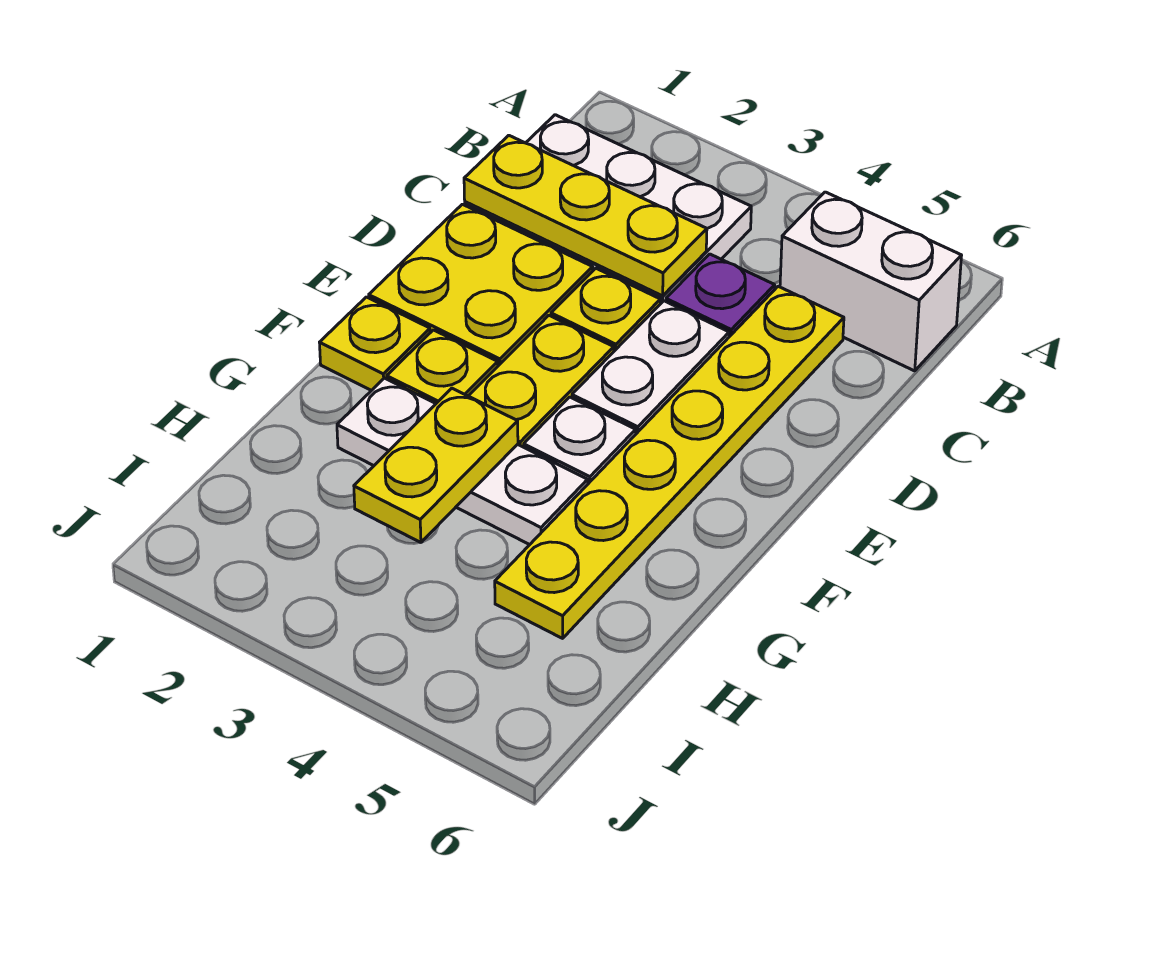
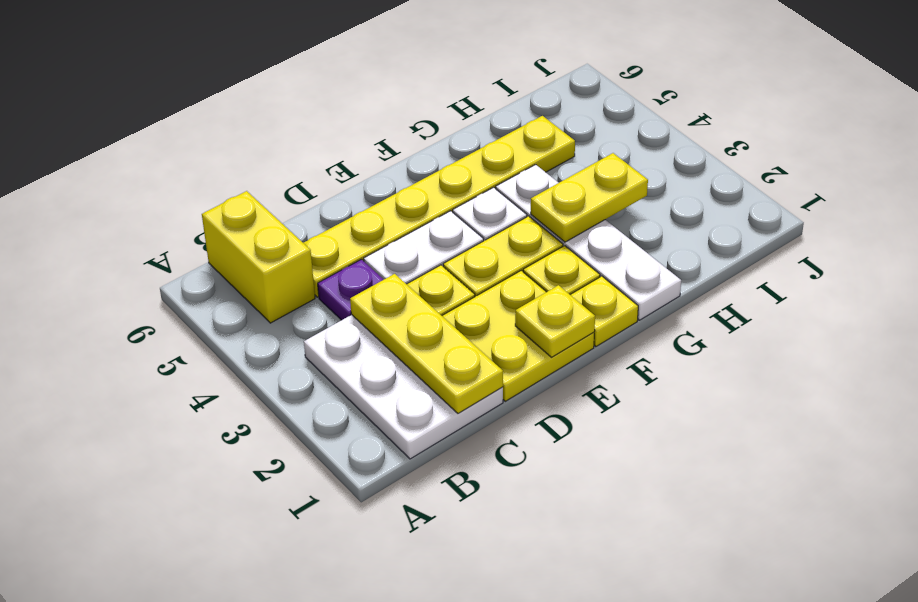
white 1x2 brick [780,192,962,371] -> yellow 1x2 brick [202,191,315,323]
none -> yellow 1x1 plate [515,285,595,357]
white 1x3 plate [337,378,588,545] -> white 1x4 plate [496,165,681,320]

